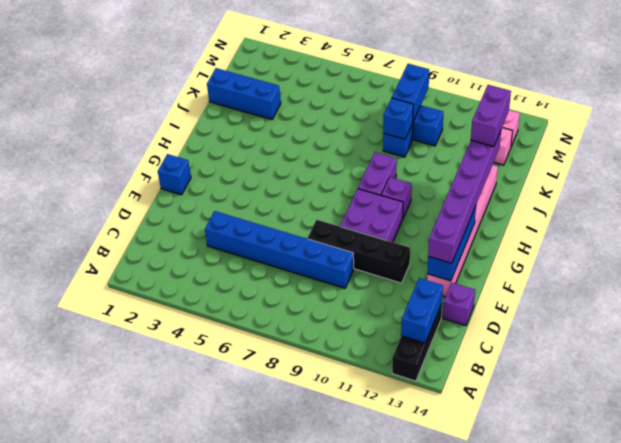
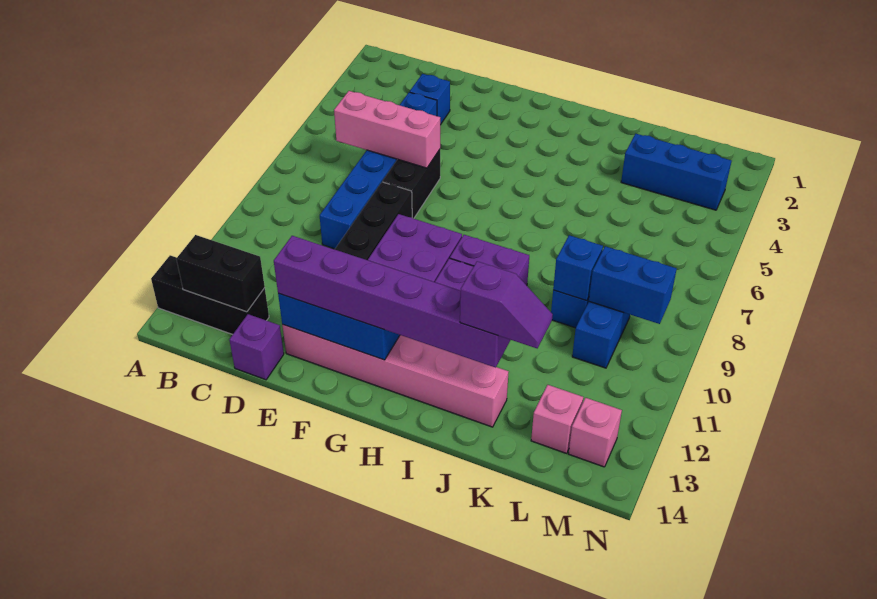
blue 1x2 brick [401,278,443,343] -> black 1x2 brick [176,235,265,312]
none -> pink 1x3 brick [334,91,440,168]
none -> black 1x2 brick [383,150,440,219]
blue 1x1 brick [158,154,191,195] -> blue 1x1 brick moved to [410,74,450,125]
purple 1x2 brick [471,85,511,146] -> purple 1x2 slope [460,261,553,348]
blue 1x3 brick [207,68,281,119] -> blue 1x3 brick turned to [621,134,731,210]

